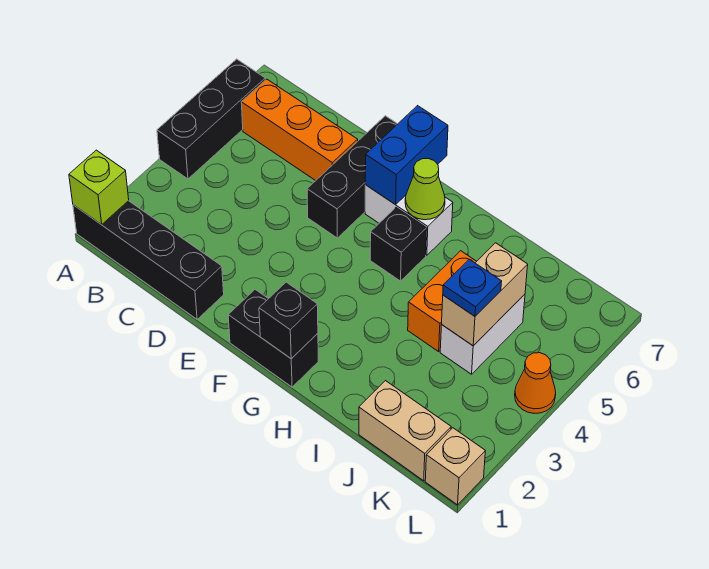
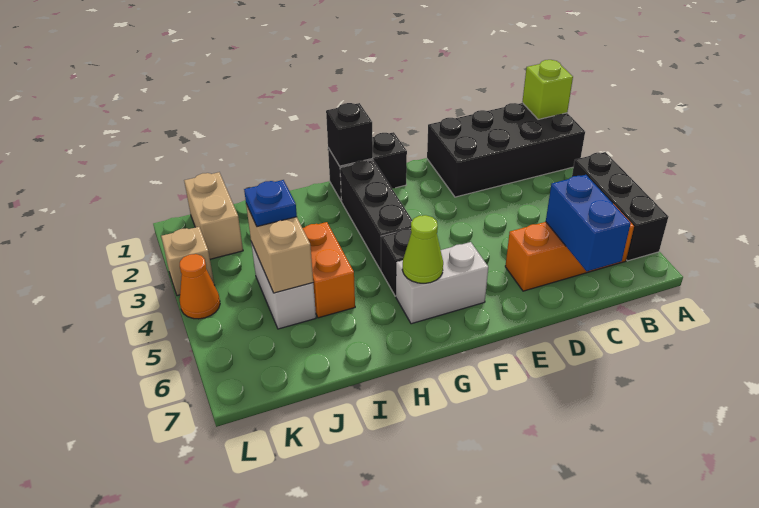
black 1x4 brick [73,201,224,319] -> black 2x4 brick [427,103,585,197]
black 1x3 brick [307,116,397,238] -> black 1x3 brick moved to [340,160,412,270]
blue 1x2 brick [365,106,448,205] -> blue 1x2 brick moved to [546,175,631,271]
tan 1x2 brick [359,381,451,481] -> tan 1x2 brick turned to [184,172,243,259]
tan 1x1 brick [425,428,485,505] -> tan 1x1 brick moved to [161,227,214,296]

